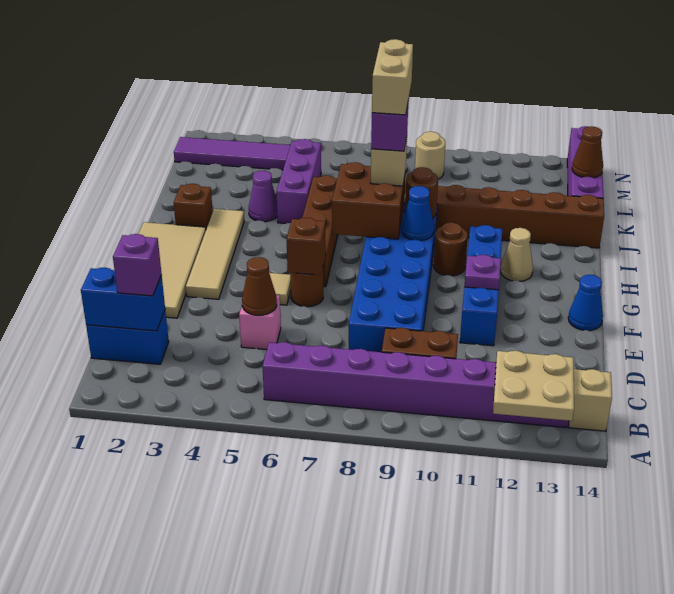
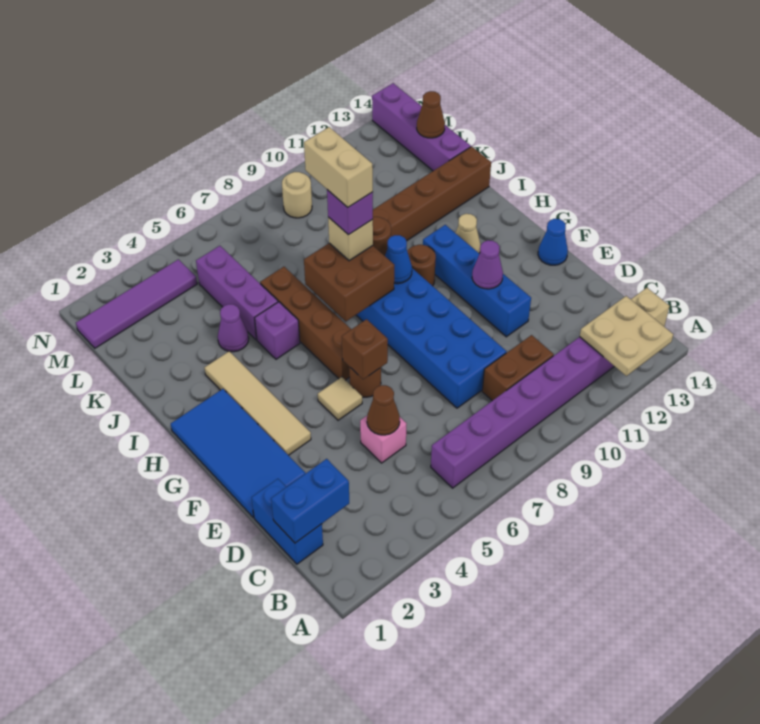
blue 1x2 brick [86,311,169,364] -> blue 1x2 brick turned to [252,479,323,564]
purple 1x1 brick [113,234,162,296] -> purple 1x1 brick moved to [255,302,300,359]
tan 2x4 tile [139,222,206,318] -> blue 2x4 tile [171,389,306,518]
purple 1x1 plate [465,255,501,290] -> purple 1x1 cone [472,240,503,289]
brown 1x1 brick [174,184,213,229] -> none

